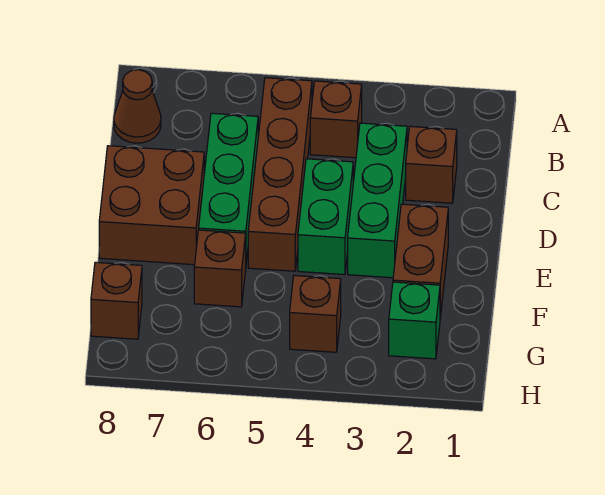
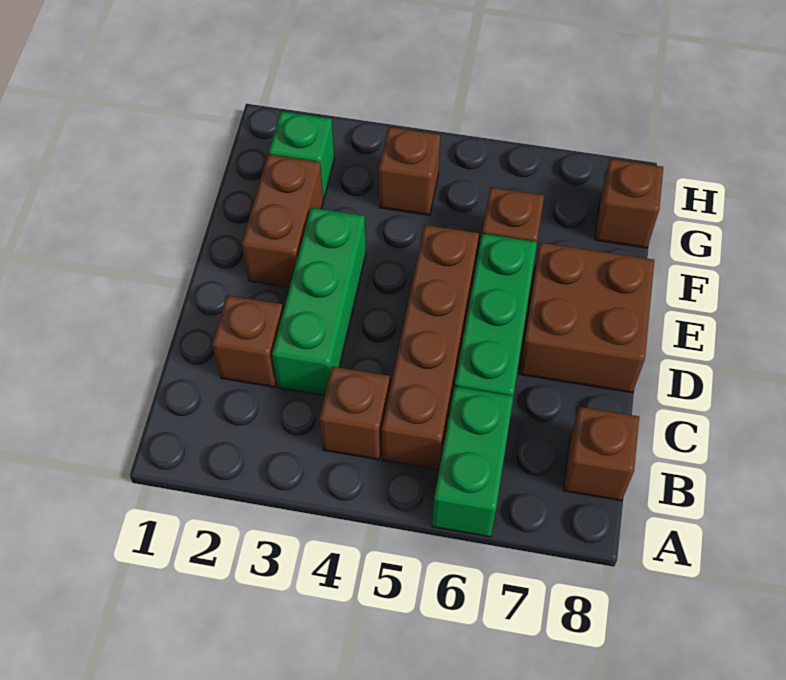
brown 1x1 cone [114,70,161,143] -> brown 1x1 brick [563,407,639,501]
green 1x2 brick [298,159,353,275] -> green 1x2 brick moved to [432,386,513,537]

